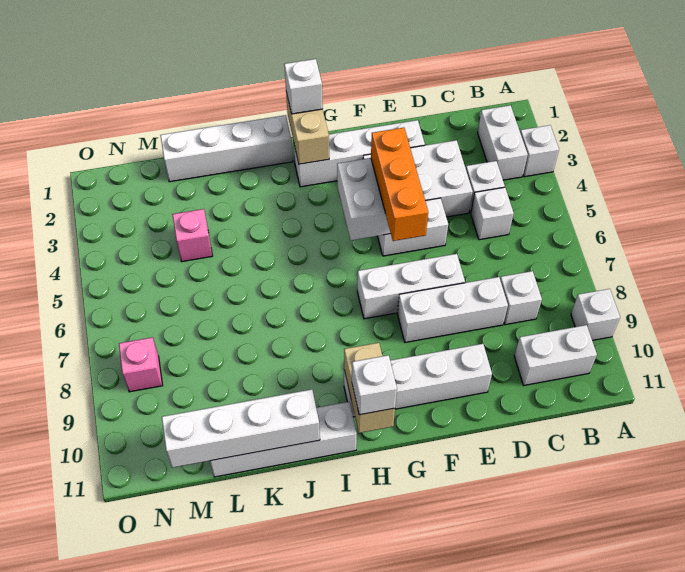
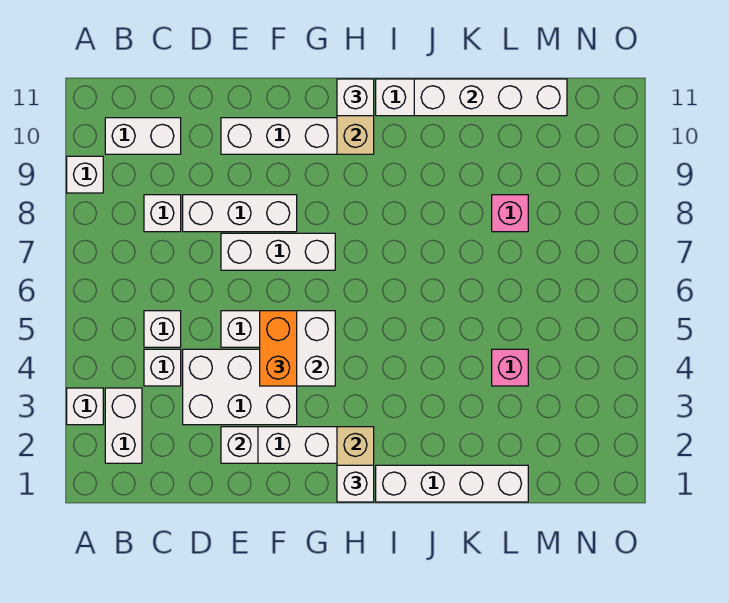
none -> white 1x1 brick [221,427,258,463]
orange 1x3 brick [371,128,428,241] -> orange 1x2 brick [260,311,297,386]
pink 1x1 brick [119,337,163,392] -> pink 1x1 brick moved to [492,195,528,232]

